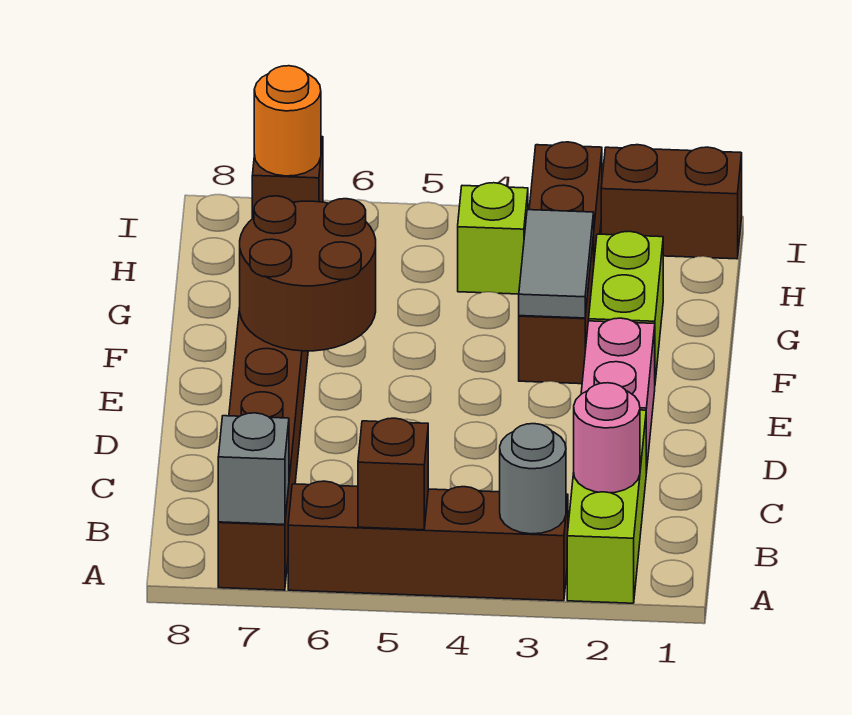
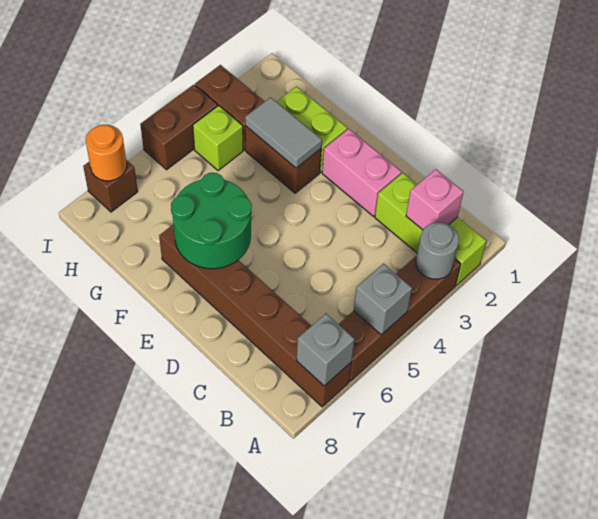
brown 1x1 brick [358,418,428,530] -> grey 1x1 brick [354,264,412,335]
pink 1x1 round brick [574,383,640,493] -> pink 1x1 brick [406,169,463,230]
brown 2x2 round brick [240,196,376,351] -> green 2x2 round brick [171,173,252,269]
brown 1x2 brick [601,145,742,259] -> brown 1x2 brick moved to [140,85,218,170]

